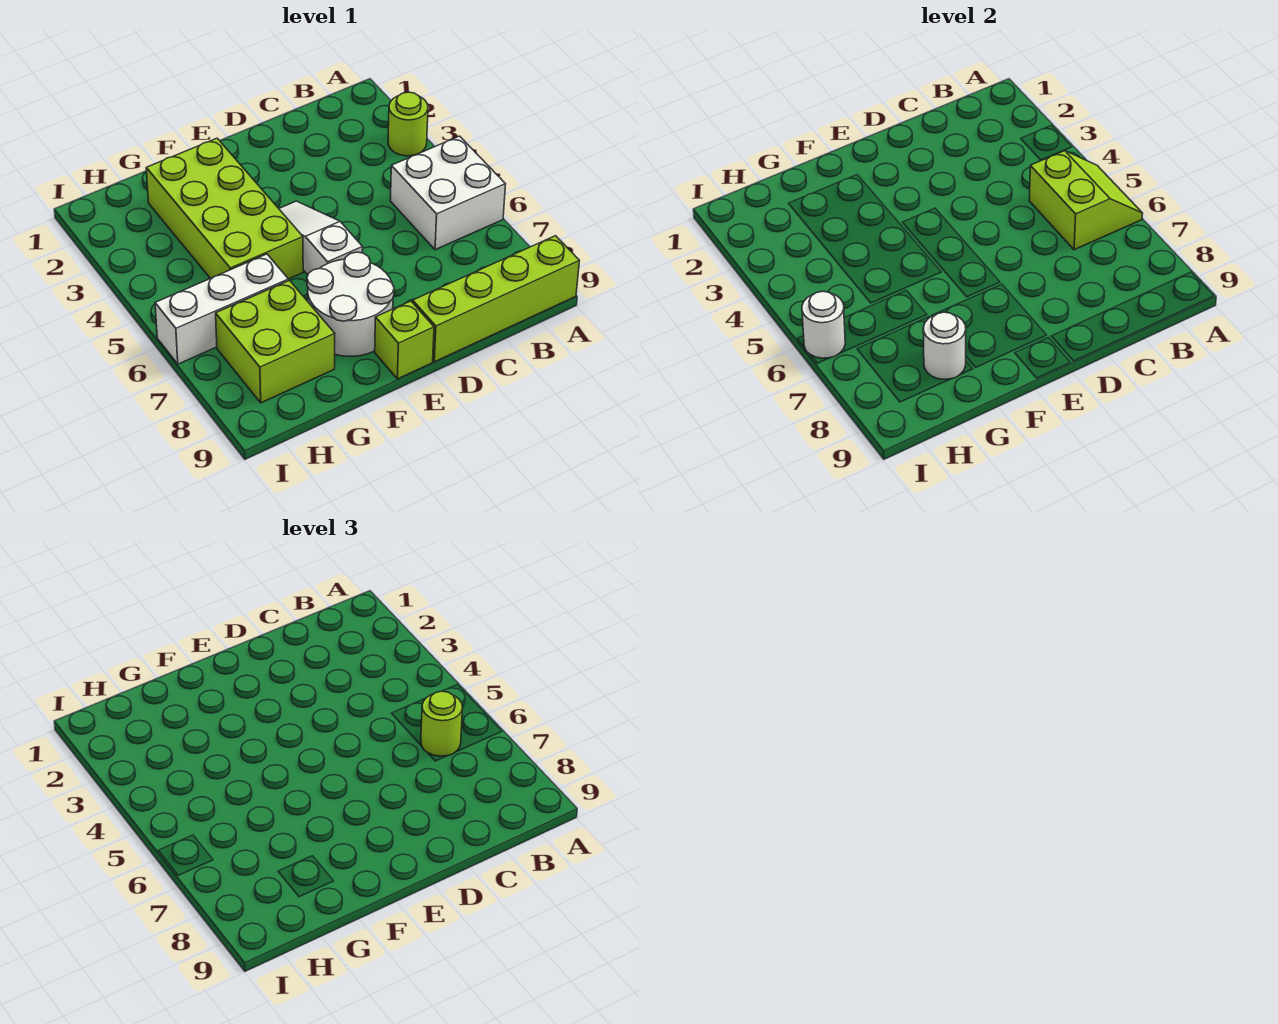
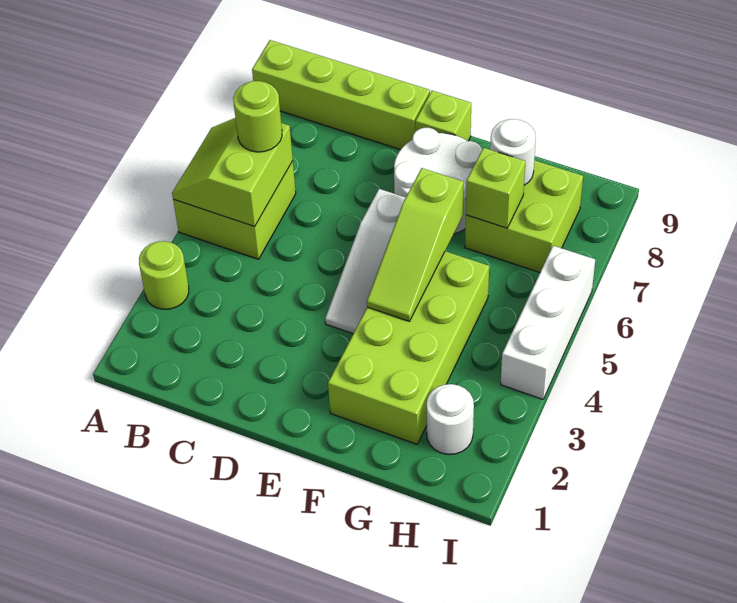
white 2x2 brick [390,136,506,250] -> lime 2x2 brick [173,161,296,259]
none -> lime 1x3 slope [367,168,464,321]
white 1x3 brick [155,254,289,364] -> white 1x3 brick turned to [501,246,595,399]
none -> lime 1x1 brick [466,148,525,228]
white 1x1 round brick [802,291,845,358] -> white 1x1 round brick moved to [427,384,474,455]

